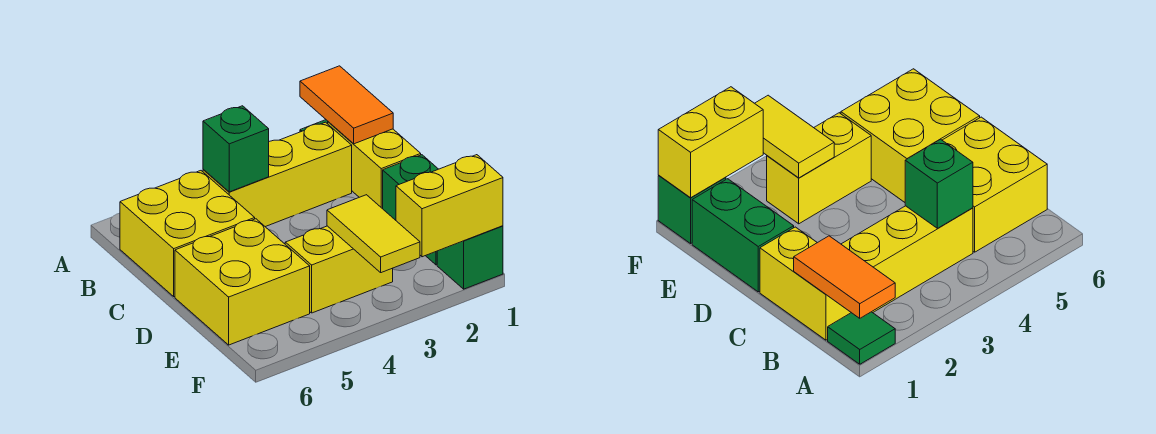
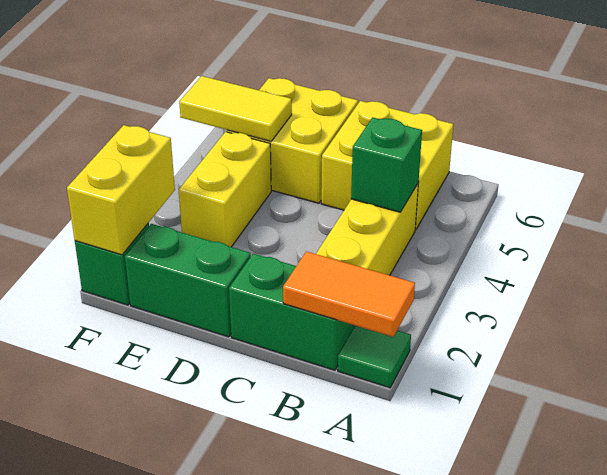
yellow 1x2 brick [328,122,421,209] -> green 1x2 brick [229,254,355,370]
yellow 1x2 tile [327,195,420,273] -> yellow 1x2 tile moved to [179,76,292,141]

